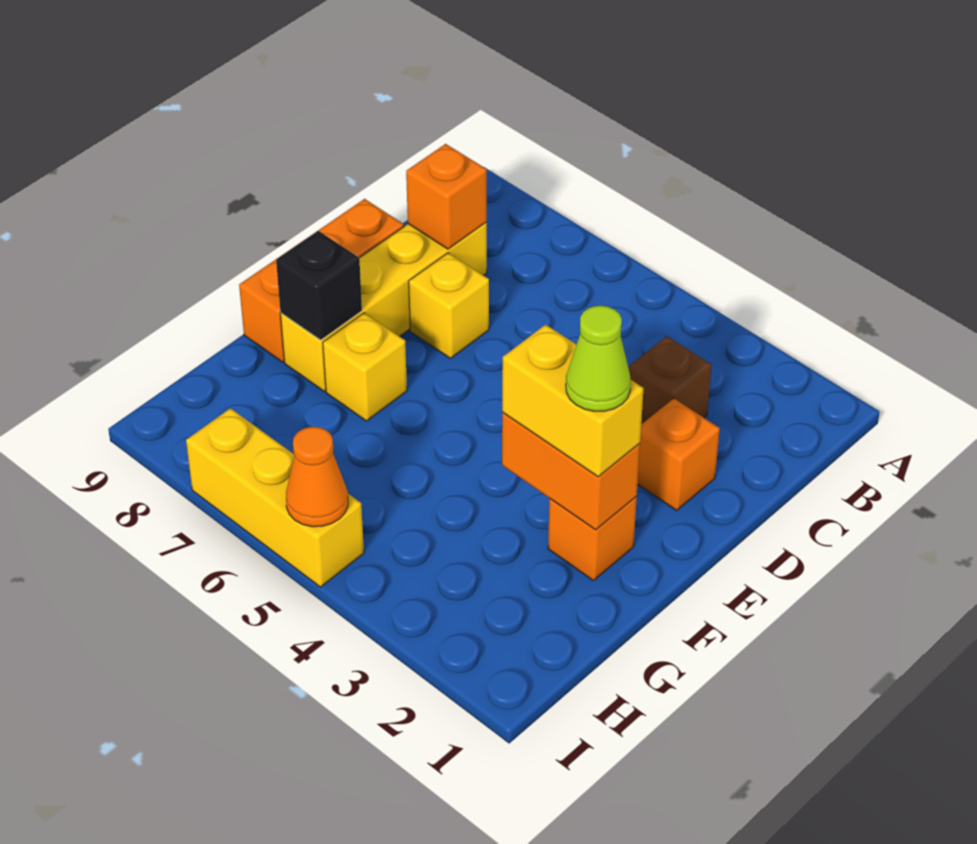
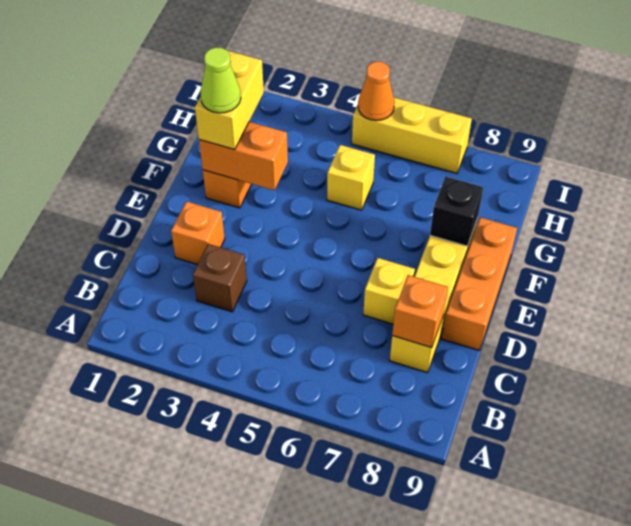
yellow 1x2 brick [502,325,644,477] -> yellow 1x2 brick turned to [195,51,264,150]
yellow 1x1 brick [323,313,407,421] -> yellow 1x1 brick moved to [327,145,375,210]

